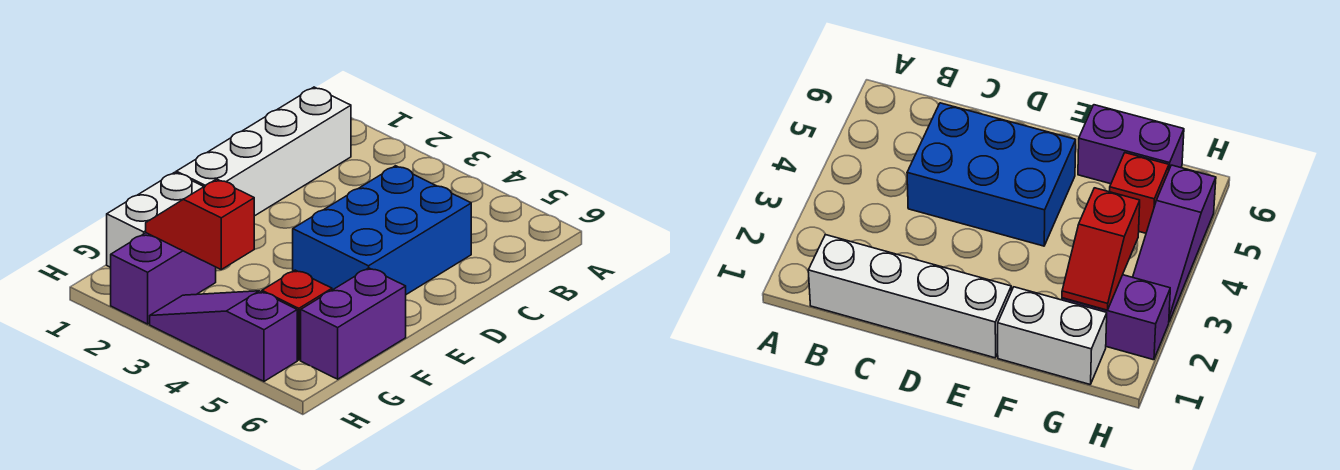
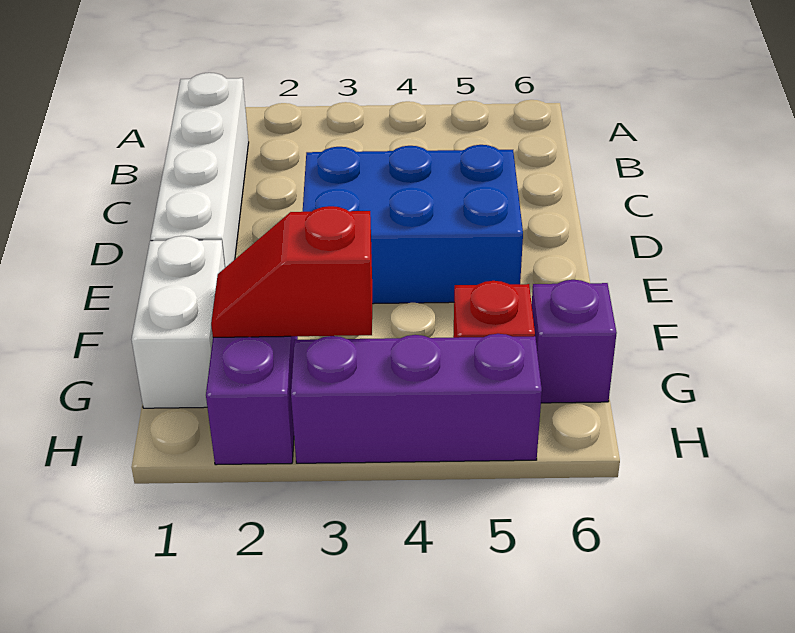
blue 2x3 brick [293,166,471,294] -> blue 2x3 brick turned to [303,145,523,304]
purple 1x2 brick [301,268,406,379] -> purple 1x1 brick [532,280,617,403]
purple 1x3 slope [150,291,297,381] -> purple 1x3 brick [291,334,542,463]

